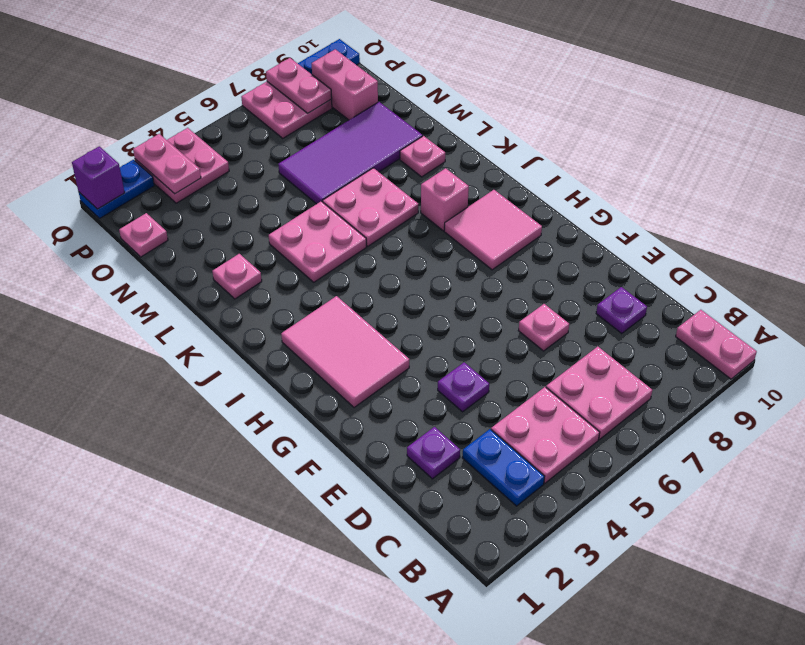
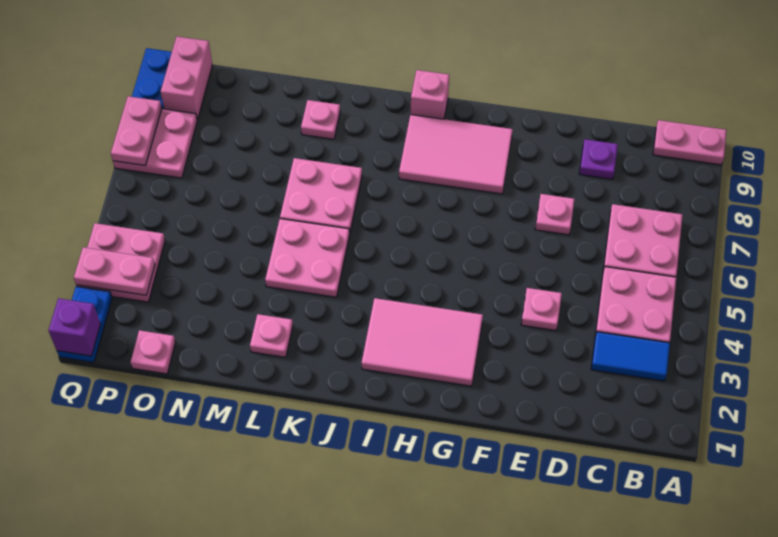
blue 1x2 plate [462,429,544,506] -> blue 1x2 tile [591,332,670,381]
purple 1x1 plate [407,427,460,479] -> none
purple 1x1 plate [438,362,489,412] -> pink 1x1 plate [521,288,562,331]
pink 2x2 tile [444,190,542,270] -> pink 2x3 tile [399,115,513,194]
pink 1x1 brick [421,168,469,231] -> pink 1x1 brick moved to [411,70,449,119]
purple 2x4 tile [278,102,423,204] -> none
pink 1x2 brick [312,49,378,120] -> pink 1x2 brick turned to [161,37,213,120]
pink 1x2 plate [266,58,332,113] -> pink 1x2 plate turned to [111,96,162,166]

